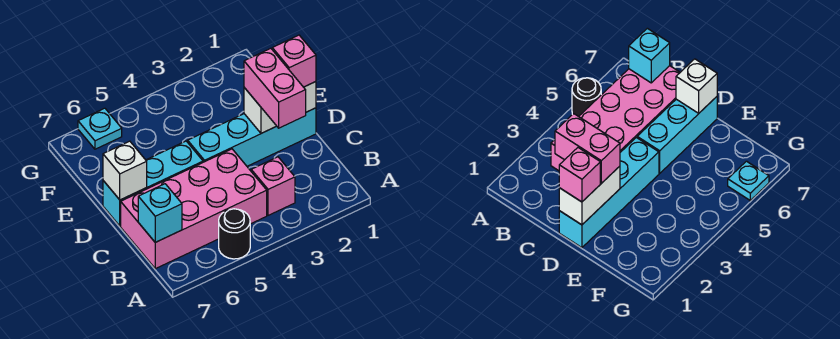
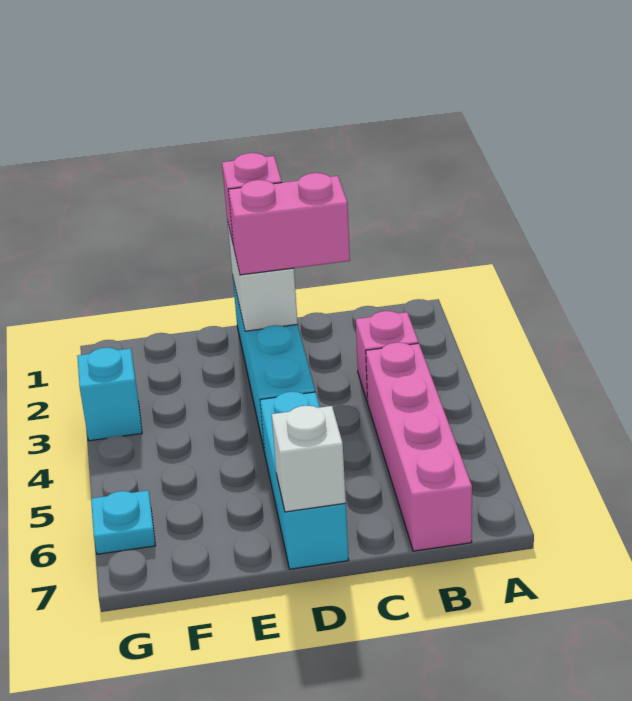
black 1x1 round brick [219,209,250,259] -> none
pink 2x4 brick [121,149,267,269] -> pink 1x4 brick [366,342,472,551]
cyan 1x1 brick [138,184,182,242] -> cyan 1x1 brick moved to [77,348,142,441]

